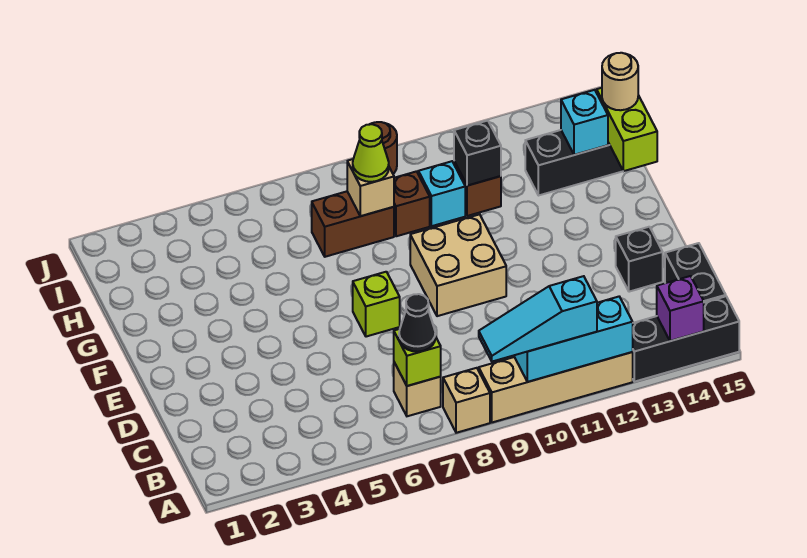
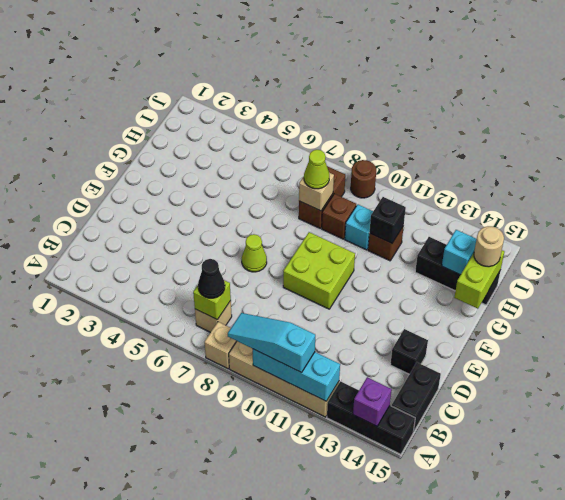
lime 1x1 brick [353,272,400,337] -> lime 1x1 cone [242,234,267,272]
tan 2x2 brick [410,214,506,316] -> lime 2x2 brick [283,232,355,309]
brown 1x2 brick [312,191,394,257] -> brown 1x2 brick turned to [299,166,345,229]

